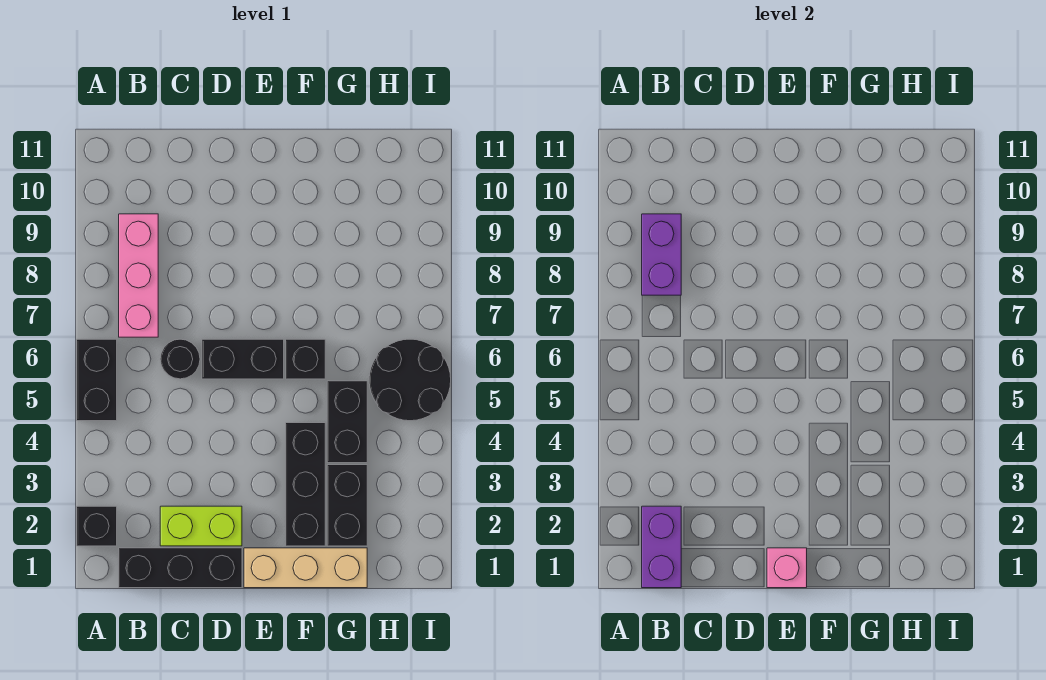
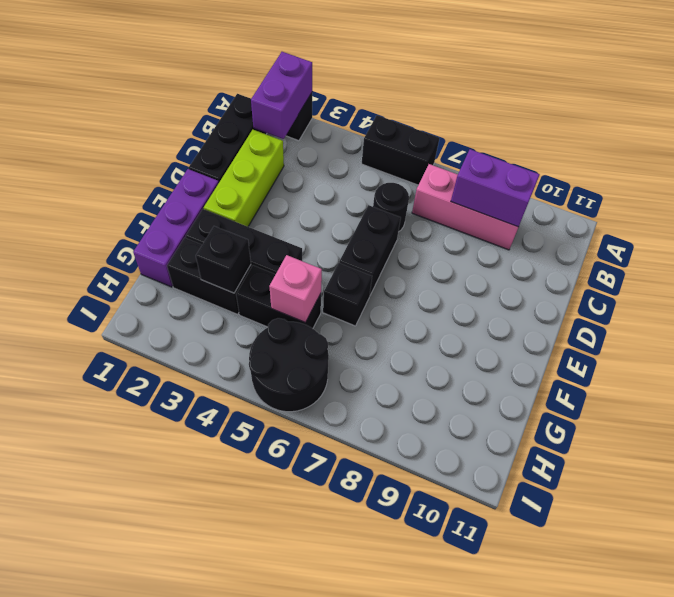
purple 1x2 brick [642,506,681,588] -> purple 1x2 brick turned to [251,52,312,139]
lime 1x2 brick [160,506,242,546] -> lime 1x3 brick [204,130,284,227]
tan 1x3 brick [244,548,367,588] -> purple 1x3 brick [133,169,219,287]
pink 1x1 brick [767,548,807,588] -> pink 1x1 brick moved to [269,255,322,323]
none -> black 1x1 brick [196,226,251,293]

